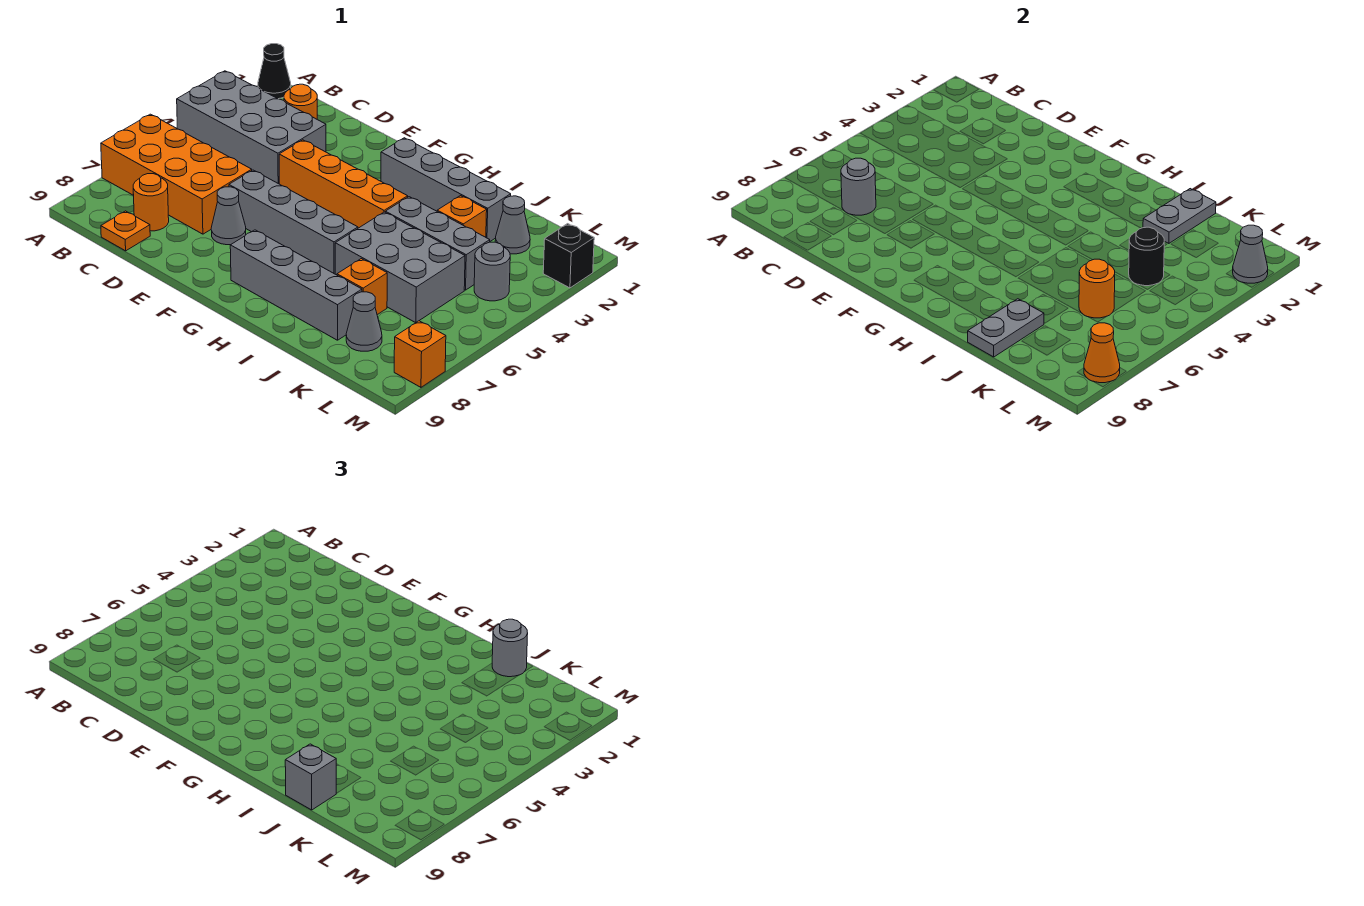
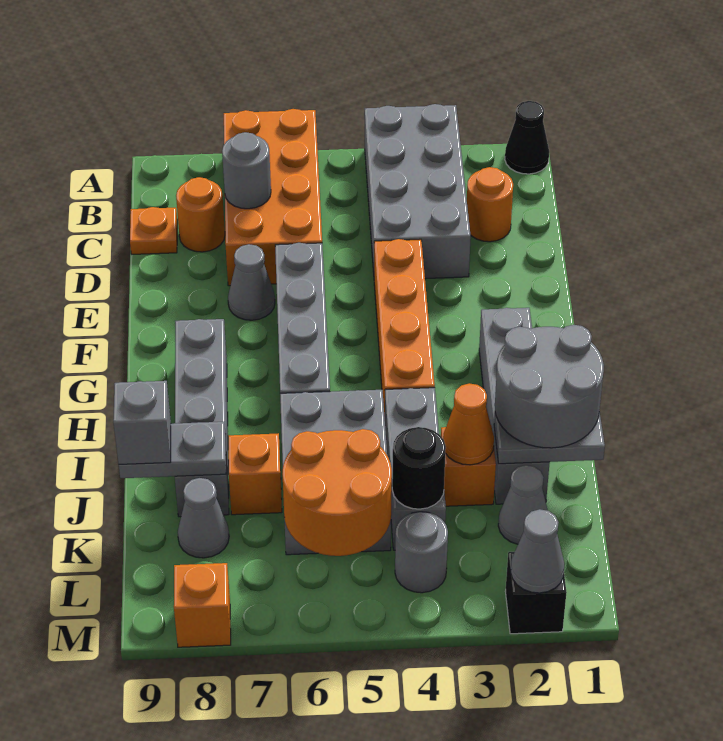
grey 1x1 round brick [492,619,528,677] -> grey 2x2 round brick [495,325,604,448]
orange 1x1 round brick [1079,259,1115,318] -> orange 2x2 round brick [283,429,392,556]
orange 1x1 cone [1084,323,1120,383] -> orange 1x1 cone moved to [443,383,494,465]

